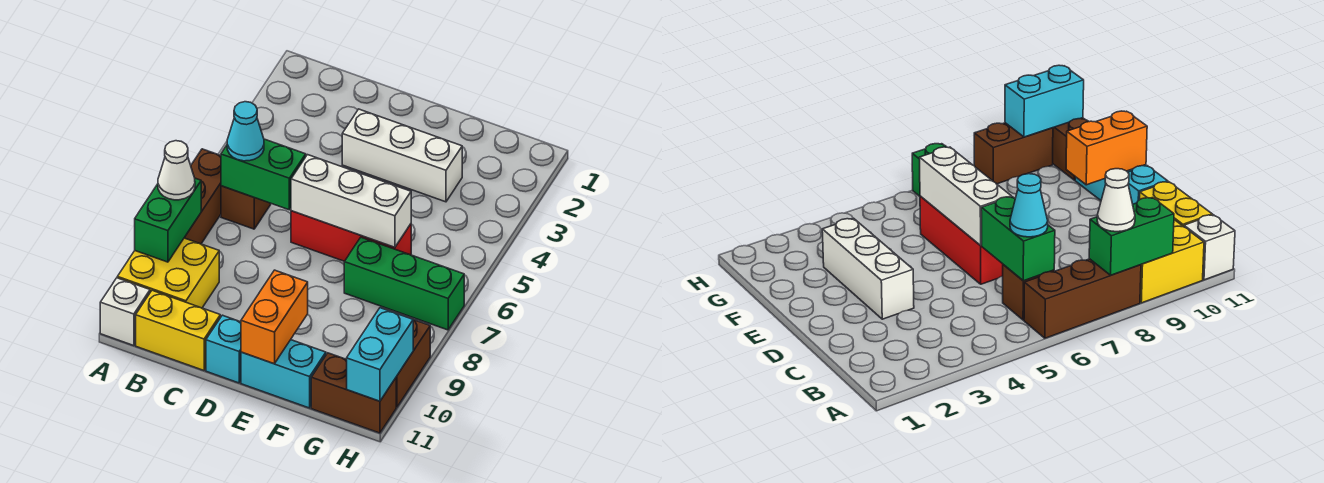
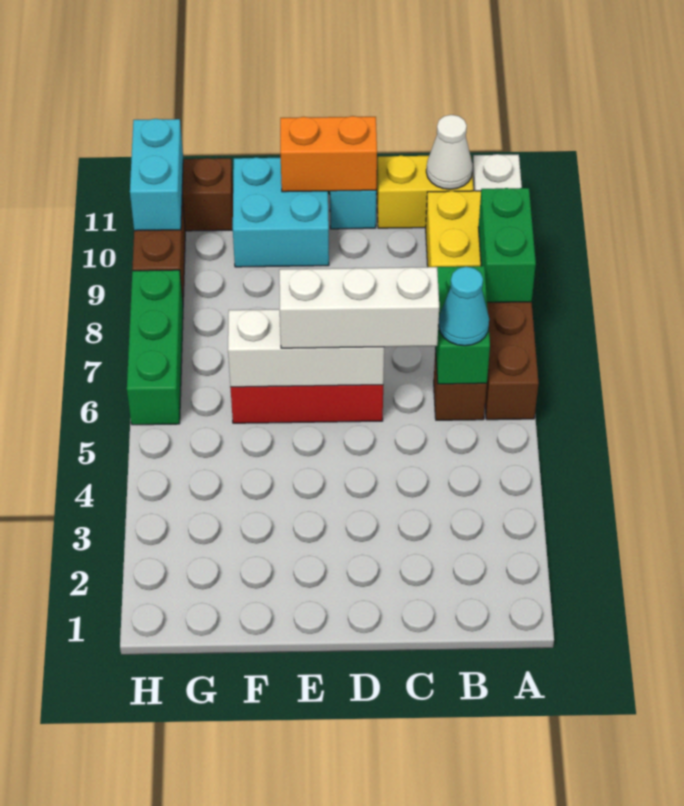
white 1x1 cone [158,141,195,200] -> white 1x1 cone moved to [426,115,473,189]
green 1x2 brick [221,139,306,210] -> green 1x2 brick turned to [436,266,490,384]
white 1x3 brick [342,109,462,202] -> white 1x3 brick moved to [279,267,439,348]
orange 1x2 brick [241,270,308,364] -> orange 1x2 brick turned to [280,116,377,192]
cyan 1x2 brick [241,340,326,408] -> cyan 2x2 brick [233,157,329,267]
green 1x3 brick [344,237,464,330] -> green 1x3 brick turned to [127,270,183,425]

